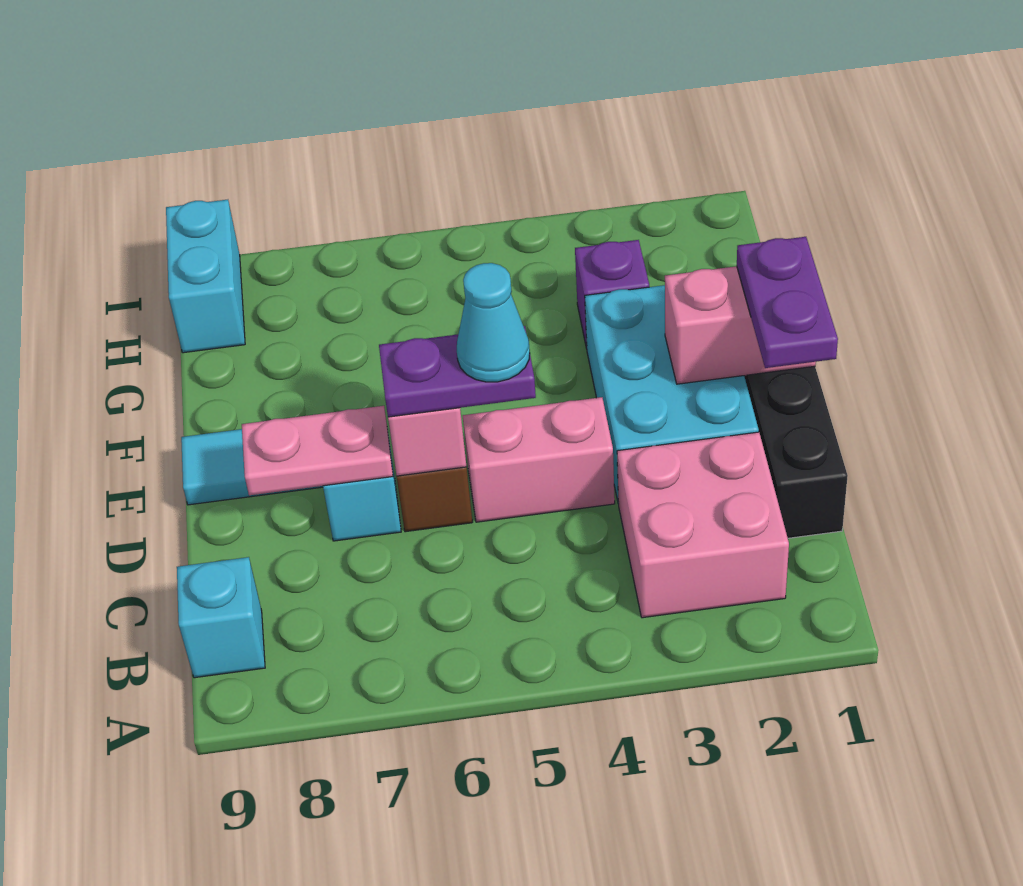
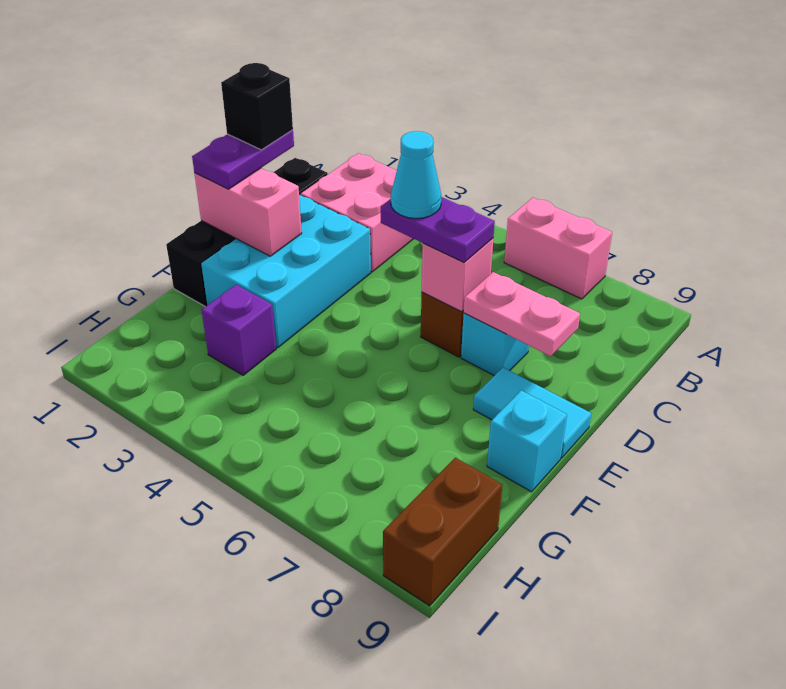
cyan 1x1 brick [177,557,265,678] -> cyan 1x1 brick moved to [487,390,567,492]
none -> black 1x1 brick [221,63,293,150]
pink 1x2 brick [463,397,615,522] -> pink 1x2 brick moved to [504,198,612,299]
cyan 1x2 brick [166,200,245,353] -> brown 1x2 brick [383,458,502,606]

